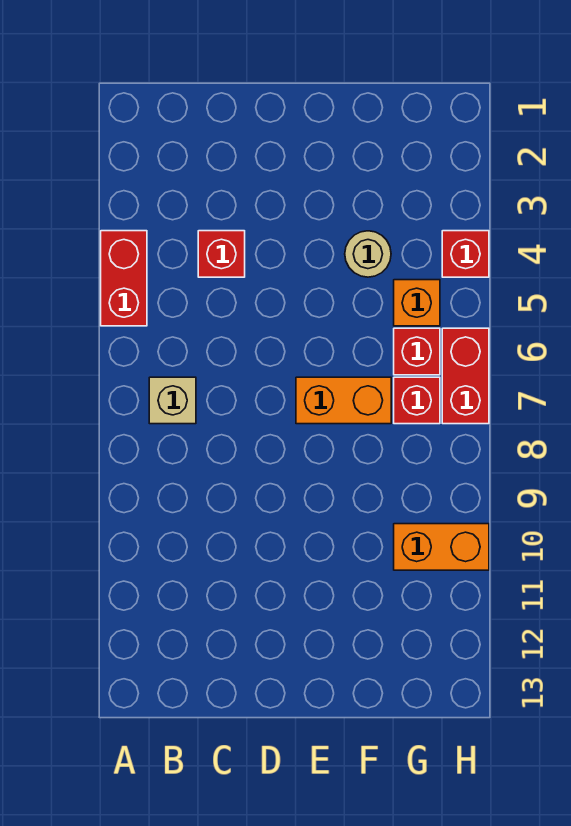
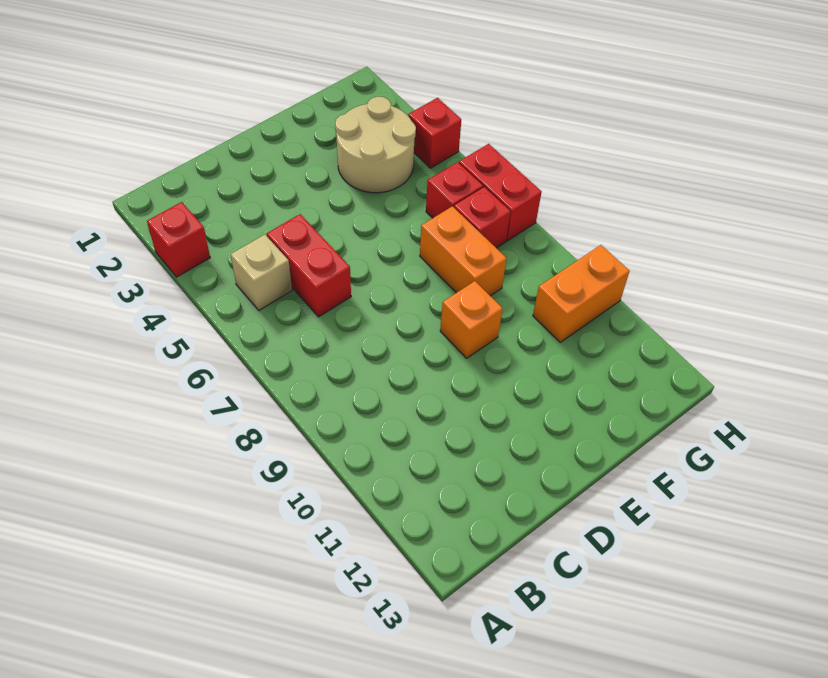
red 1x2 brick [101,231,147,326] -> red 1x2 brick moved to [267,214,351,317]
tan 1x1 brick [149,377,196,424] -> tan 1x1 brick moved to [231,235,292,310]
red 1x1 brick [198,231,245,277] -> red 1x1 brick moved to [147,202,210,277]
orange 1x2 brick [296,377,391,424] -> orange 1x2 brick turned to [420,206,507,296]
tan 1x1 round brick [345,231,391,277] -> tan 2x2 round brick [335,97,416,193]
orange 1x1 brick [394,280,440,326] -> orange 1x1 brick moved to [440,281,502,358]

